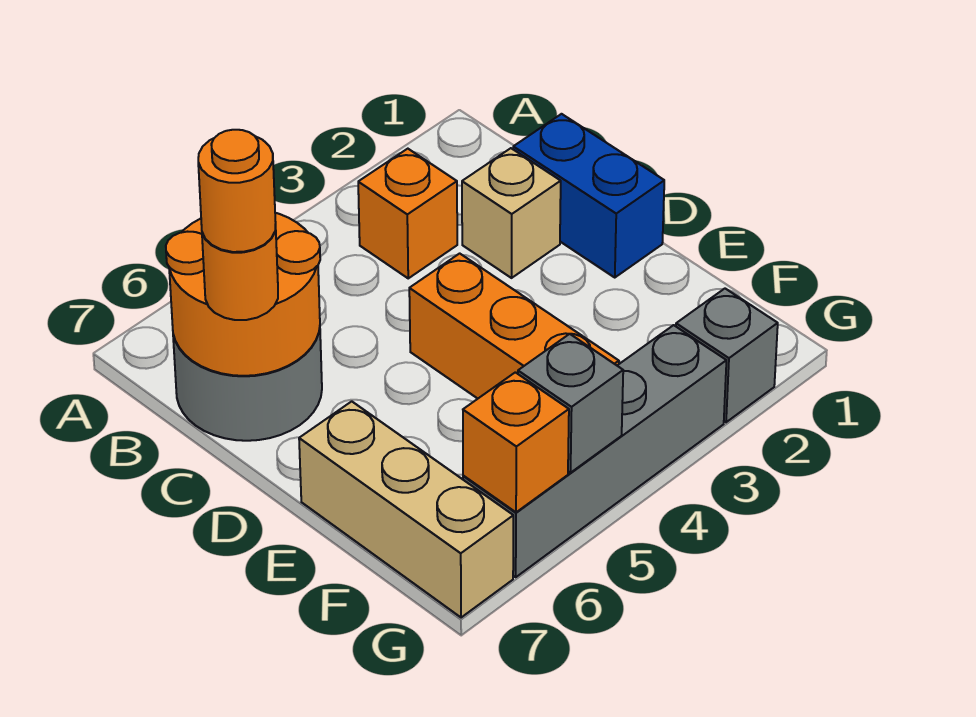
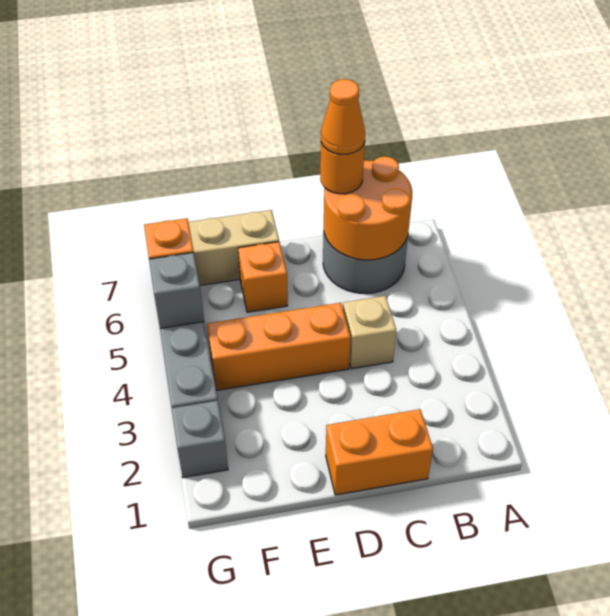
orange 1x1 brick [358,149,457,278] -> orange 1x1 brick moved to [238,242,288,312]
blue 1x2 brick [513,114,664,277] -> orange 1x2 brick [326,409,433,495]
tan 1x1 brick [462,148,561,278] -> tan 1x1 brick moved to [343,296,396,369]
orange 1x1 round brick [198,130,276,252] -> orange 1x1 cone [321,79,365,154]

